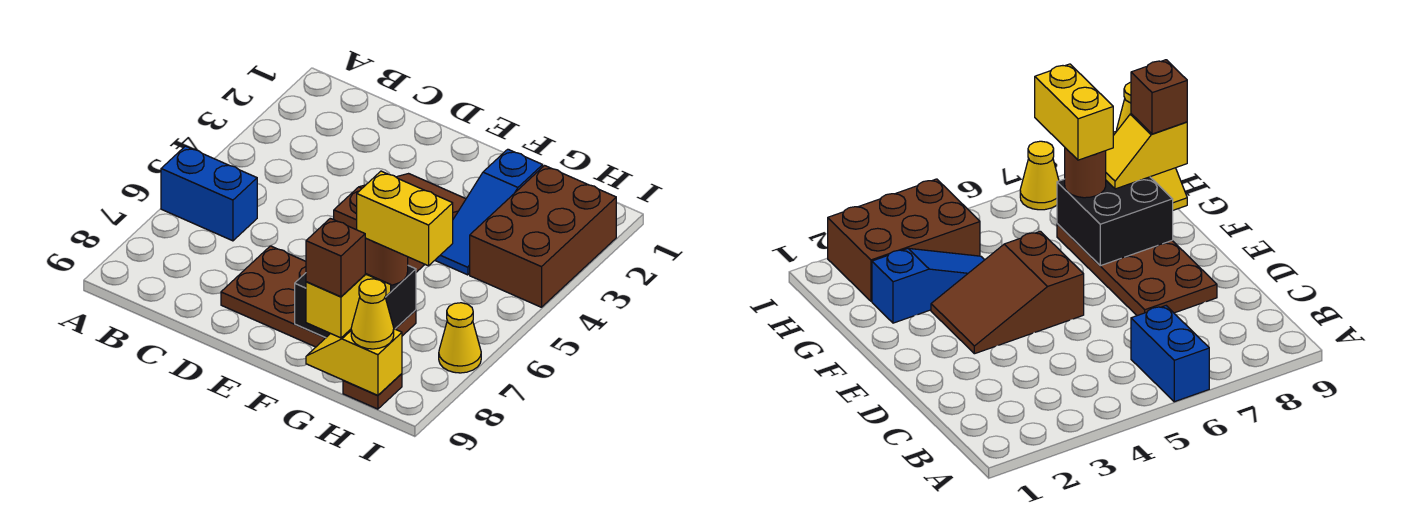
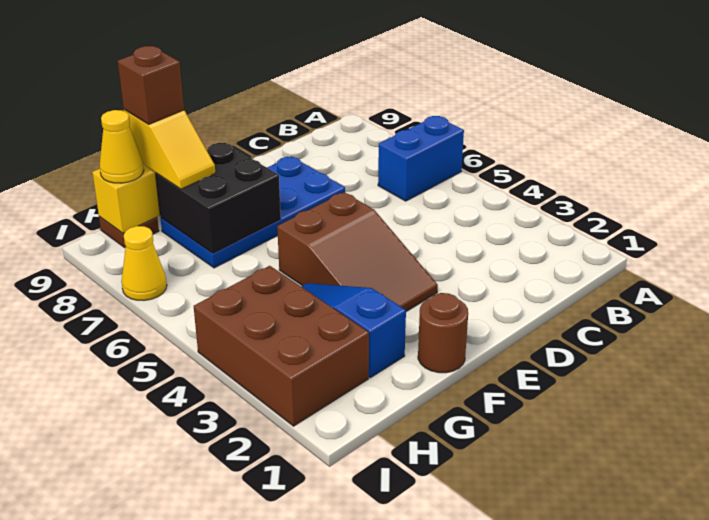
brown 2x4 plate [221,246,416,347] -> blue 2x4 plate [160,156,345,268]
brown 1x1 round brick [365,238,408,285] -> brown 1x1 round brick moved to [418,293,468,373]
yellow 1x2 brick [357,171,453,266] -> none

